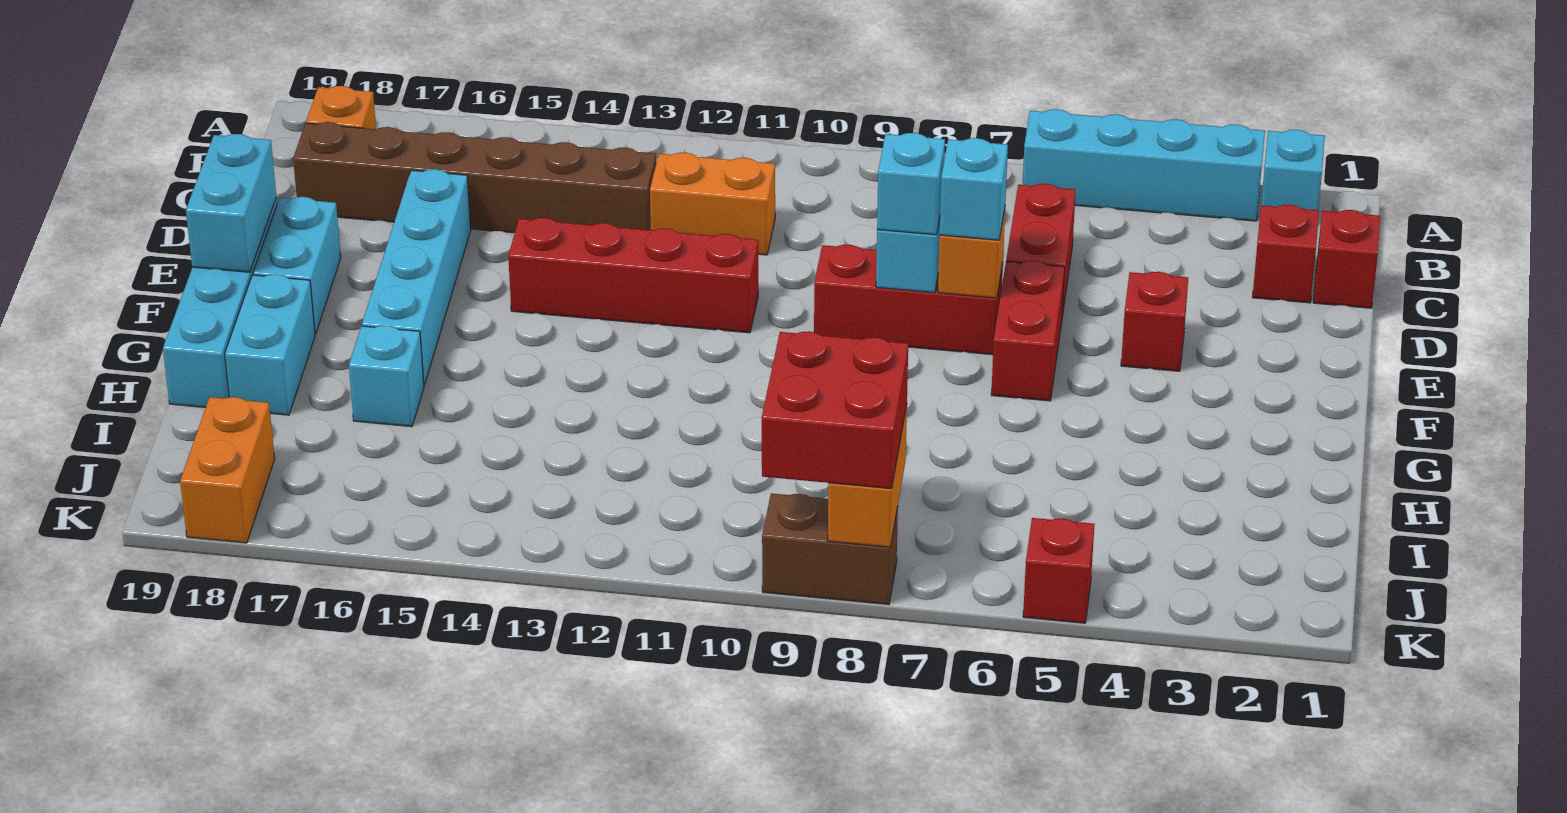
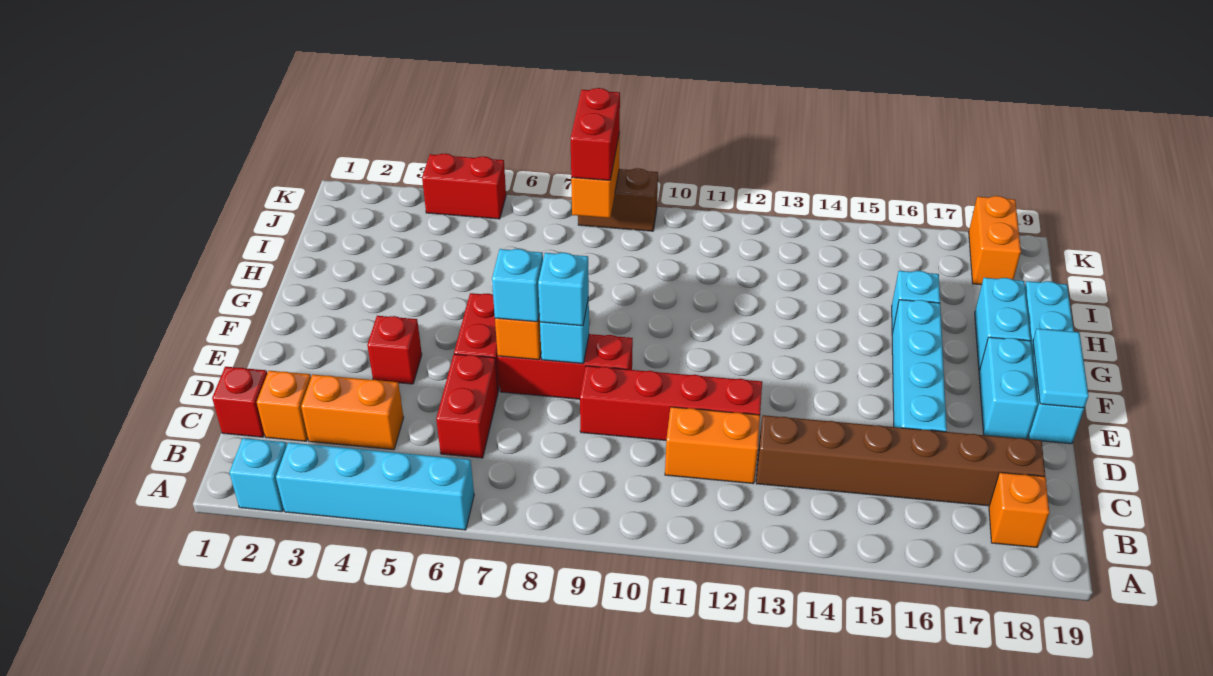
red 1x1 brick [1253,205,1319,303] -> orange 1x1 brick [257,371,311,441]
none -> orange 1x2 brick [301,375,404,450]
red 1x4 brick [508,218,758,333] -> red 1x4 brick moved to [580,366,762,440]
cyan 1x2 brick [186,134,276,272] -> cyan 1x2 tile [1033,329,1089,408]
red 2x2 brick [762,331,908,489] -> red 1x2 brick [571,88,620,180]
red 1x1 brick [1023,518,1094,623] -> red 1x2 brick [422,153,506,219]

